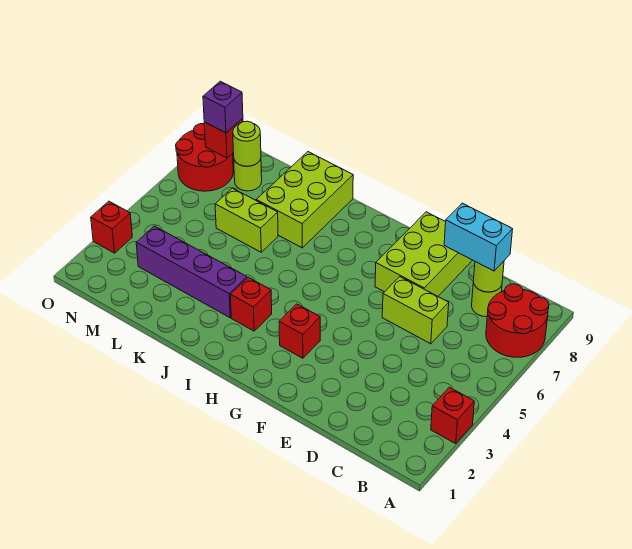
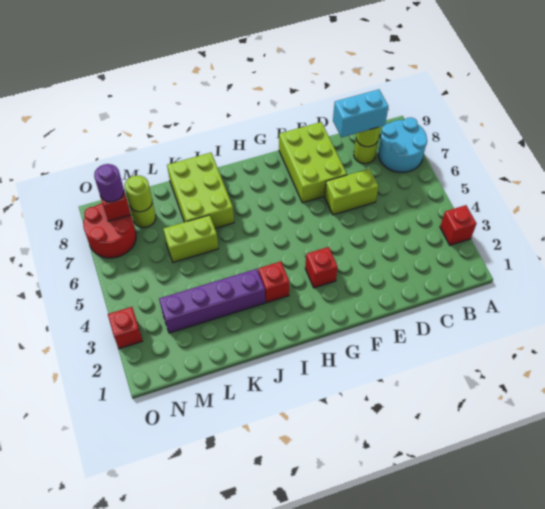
red 2x2 round brick [486,284,549,357] -> cyan 2x2 round brick [378,118,427,173]
purple 1x1 brick [203,81,243,133] -> purple 1x1 round brick [94,164,124,202]

